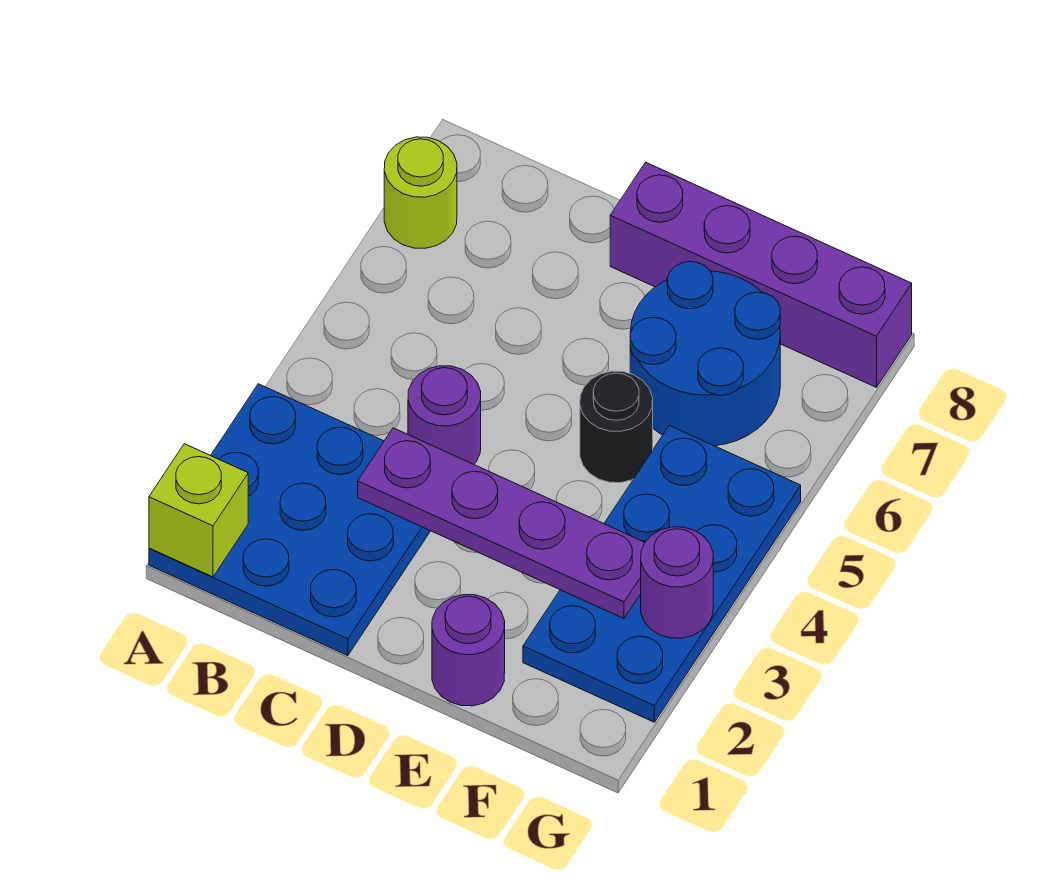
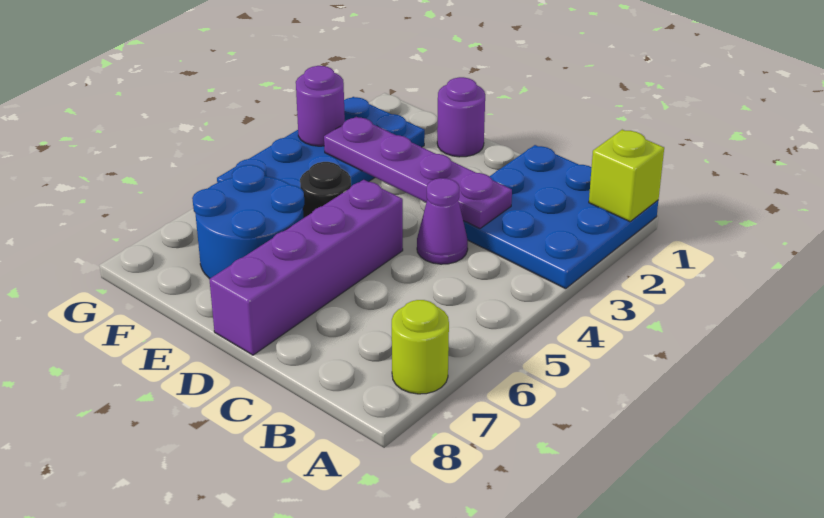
purple 1x1 round brick [408,366,481,464] -> purple 1x1 cone [417,178,468,264]
purple 1x4 brick [610,162,912,387] -> purple 1x4 brick turned to [209,180,403,355]

